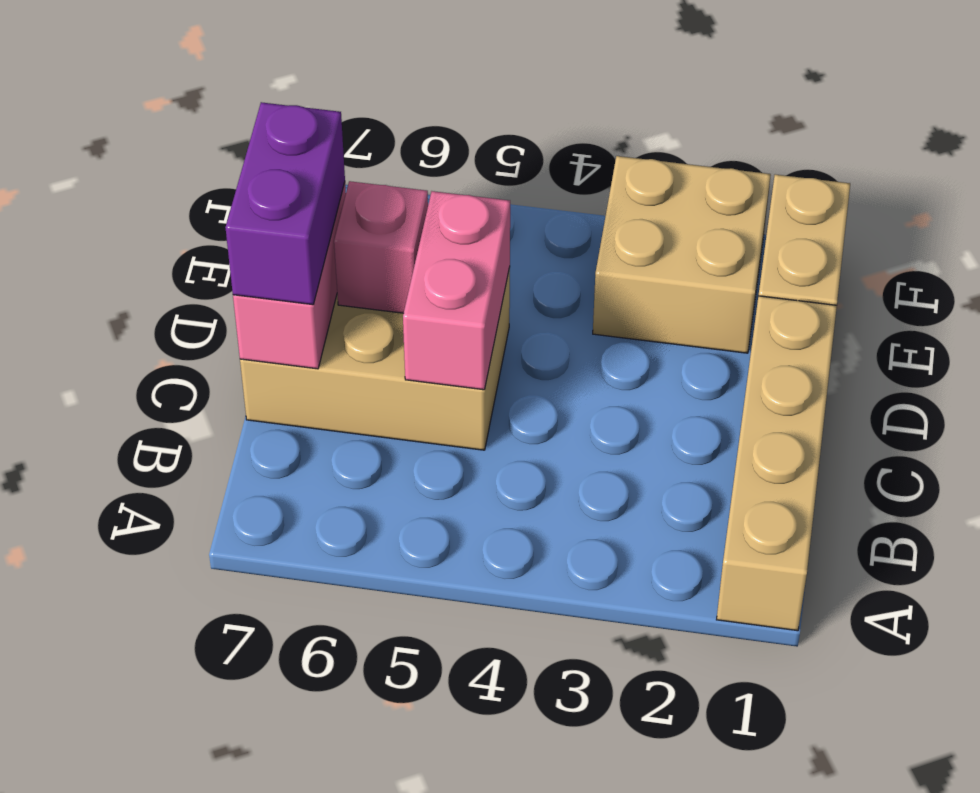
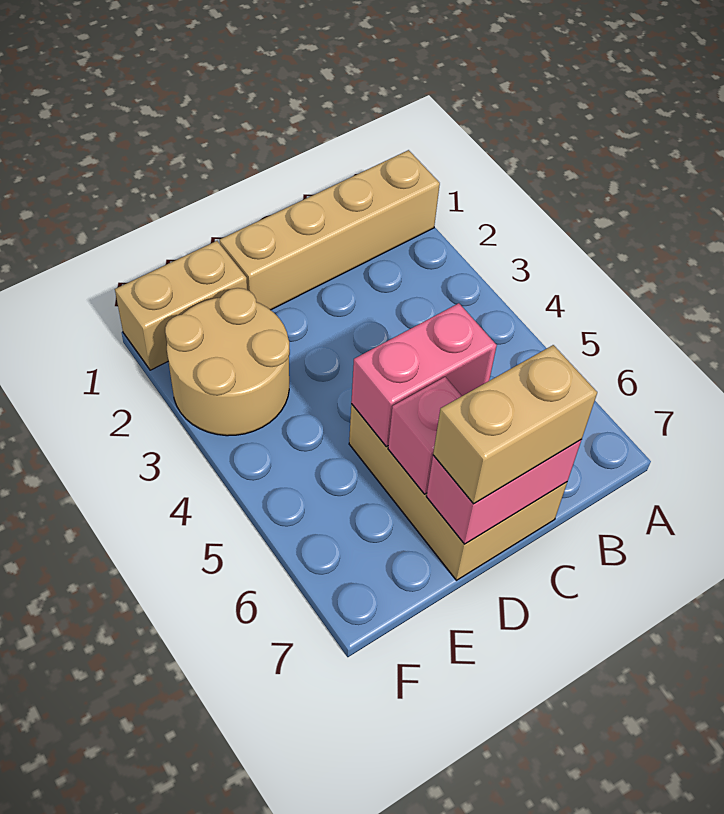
purple 1x2 brick [225,102,345,305] -> tan 1x2 brick [433,345,597,504]
tan 2x2 brick [593,156,771,353] -> tan 2x2 round brick [165,288,290,436]

